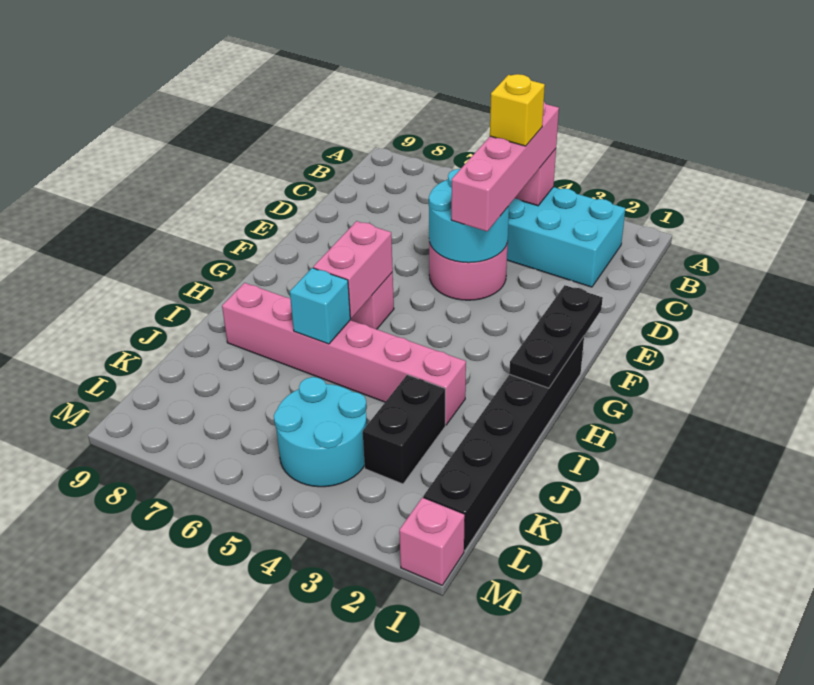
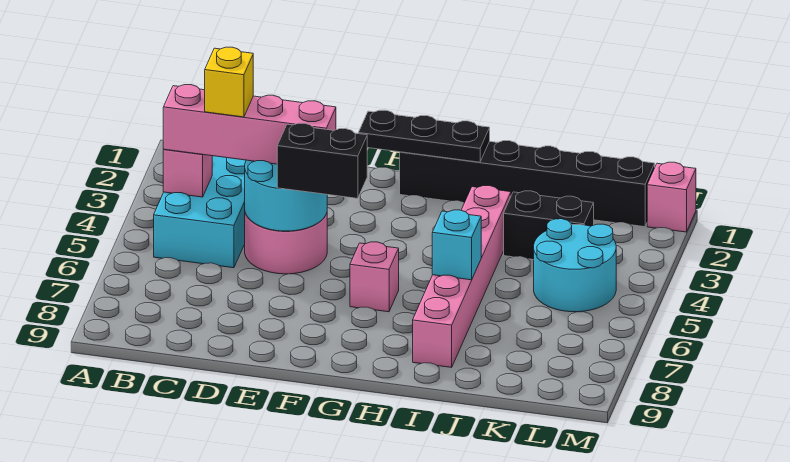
none -> black 1x2 brick [277,123,367,198]
pink 1x2 brick [313,221,393,318] -> none

